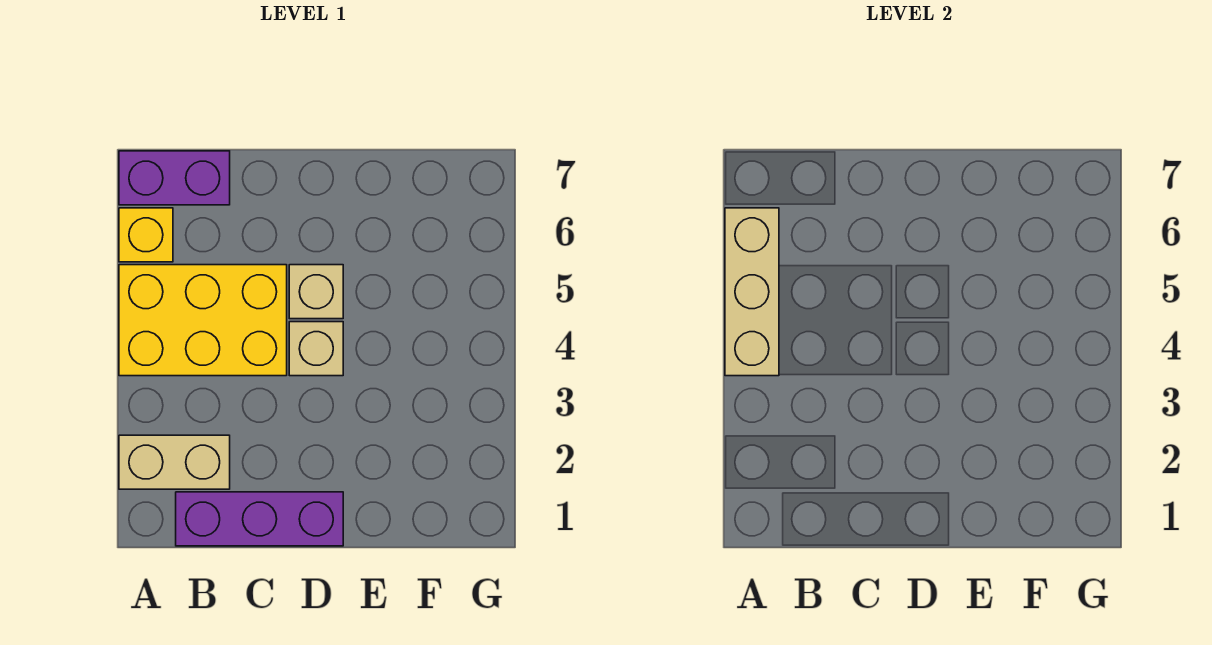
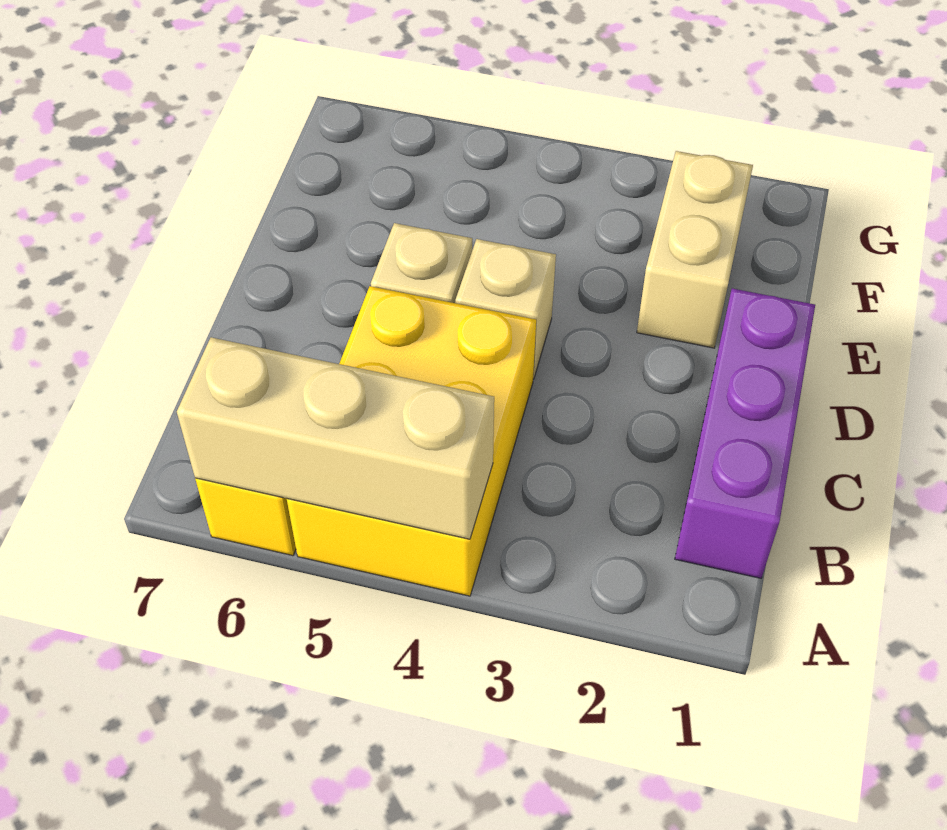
tan 1x2 brick [119,435,230,489] -> tan 1x2 brick moved to [637,151,753,348]
purple 1x2 brick [119,151,230,205] -> none

